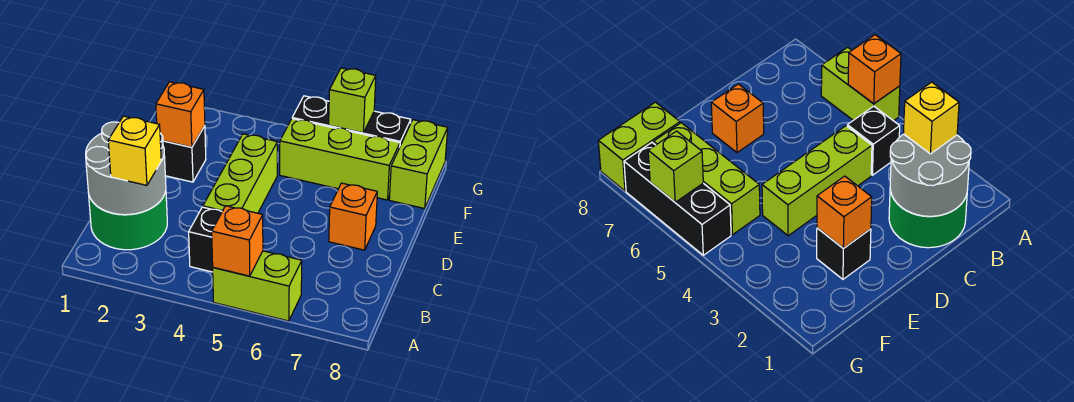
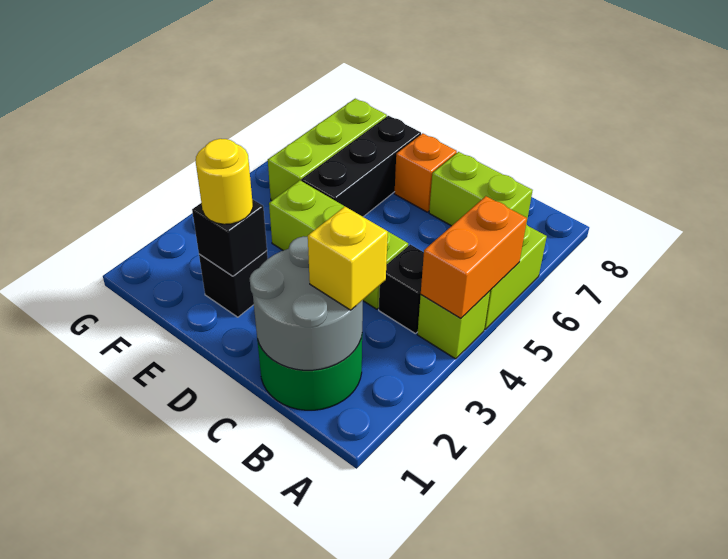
orange 1x1 brick [212,206,263,276] -> orange 1x2 brick [421,196,527,318]
orange 1x1 brick [156,82,205,147] -> black 1x1 brick [192,199,267,276]
none -> yellow 1x1 round brick [196,139,253,224]
lime 1x2 brick [389,120,448,209] -> lime 1x2 brick moved to [429,152,533,226]
black 1x3 brick [292,96,411,145] -> black 1x3 brick moved to [301,116,421,217]
lime 1x1 brick [329,68,376,133] -> lime 1x1 brick moved to [417,291,490,359]

